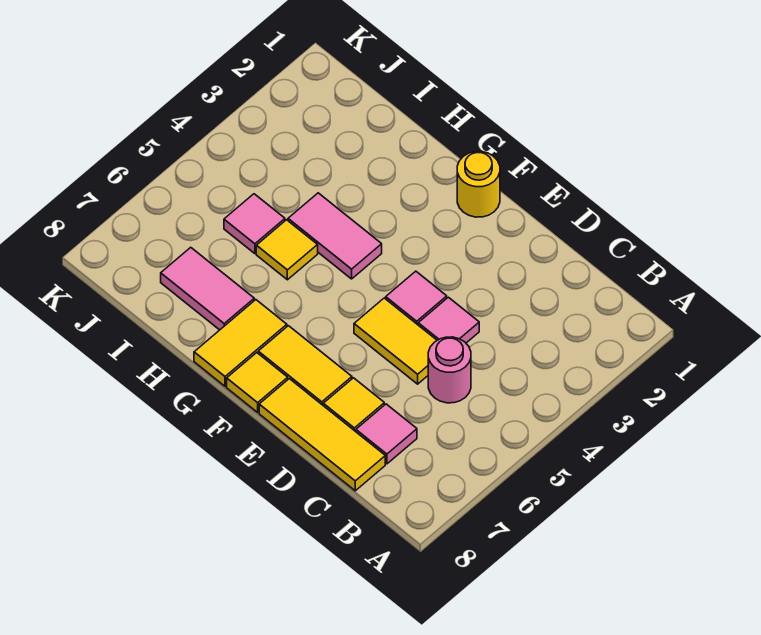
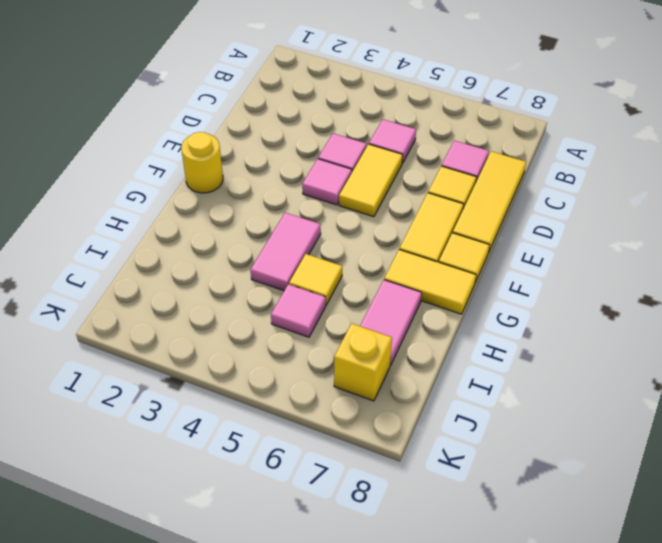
pink 1x1 round brick [428,337,471,403] -> pink 1x1 tile [369,119,416,164]
none -> yellow 1x1 brick [334,323,392,401]

